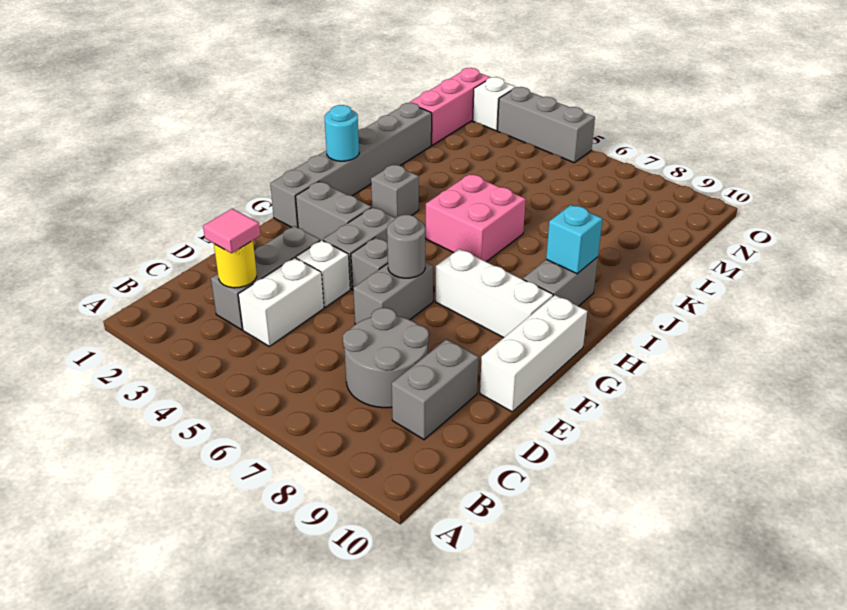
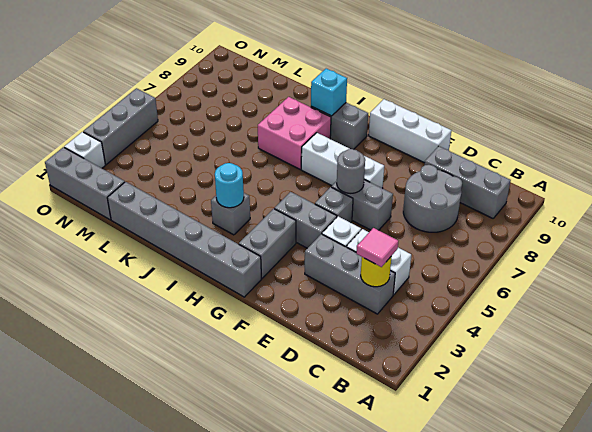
grey 1x2 brick [392,339,479,440] -> grey 1x3 brick [424,146,511,218]
white 1x3 brick [435,249,553,338] -> white 1x3 brick turned to [301,133,384,188]
cyan 1x1 round brick [324,105,359,161] -> cyan 1x1 round brick moved to [215,163,244,208]
pink 2x2 brick [425,174,526,262] -> pink 2x2 brick moved to [258,97,331,169]
pink 1x3 brick [409,68,490,145] -> grey 1x3 brick [45,147,125,220]

